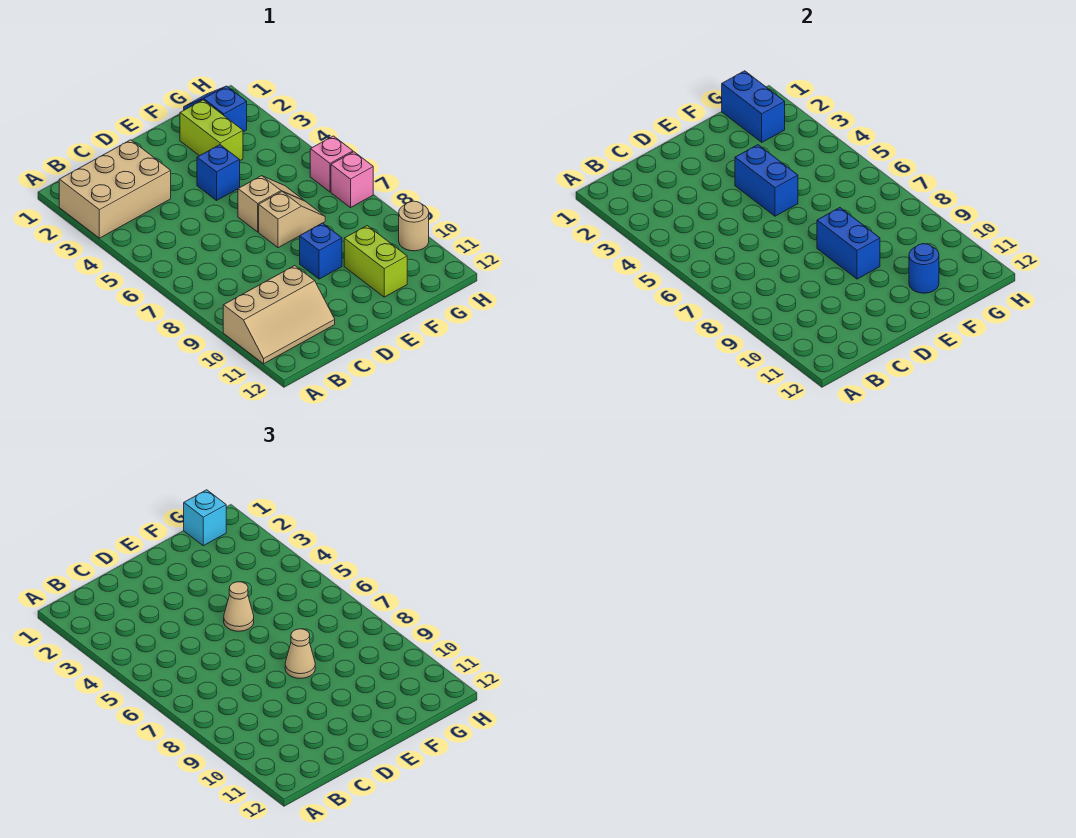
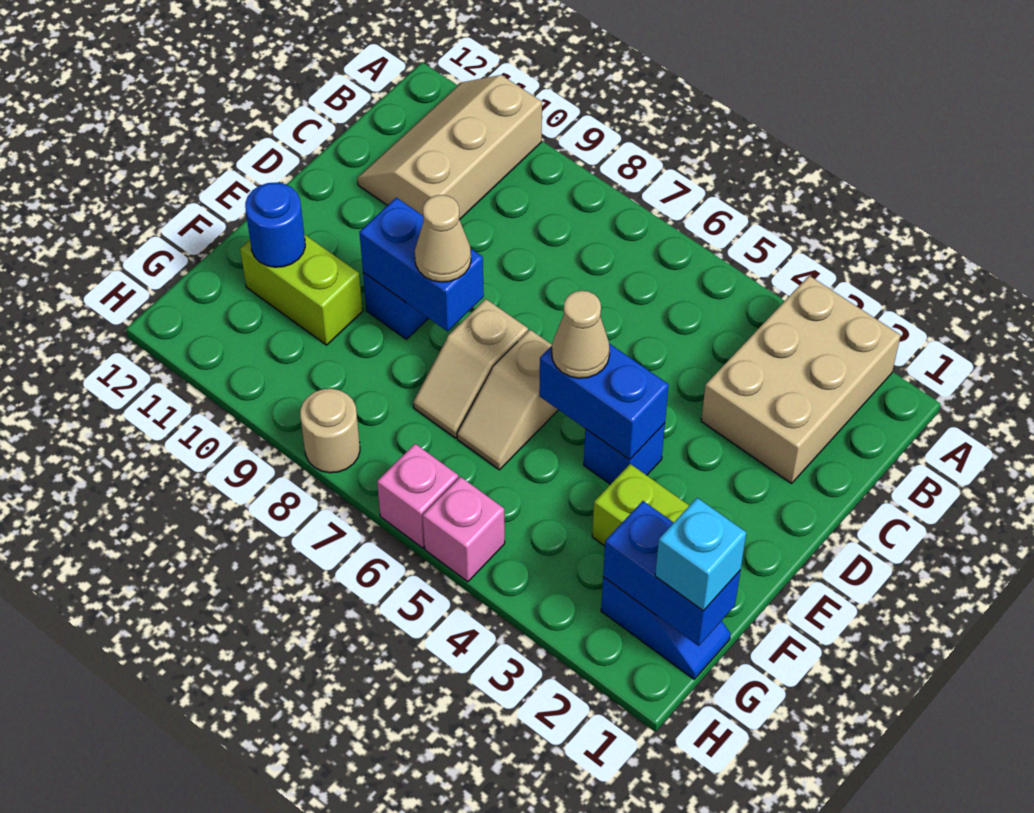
pink 1x1 brick [331,152,373,208] -> pink 1x1 brick moved to [423,477,505,582]
tan 1x1 round brick [399,201,429,251] -> tan 1x1 round brick moved to [300,389,360,473]

